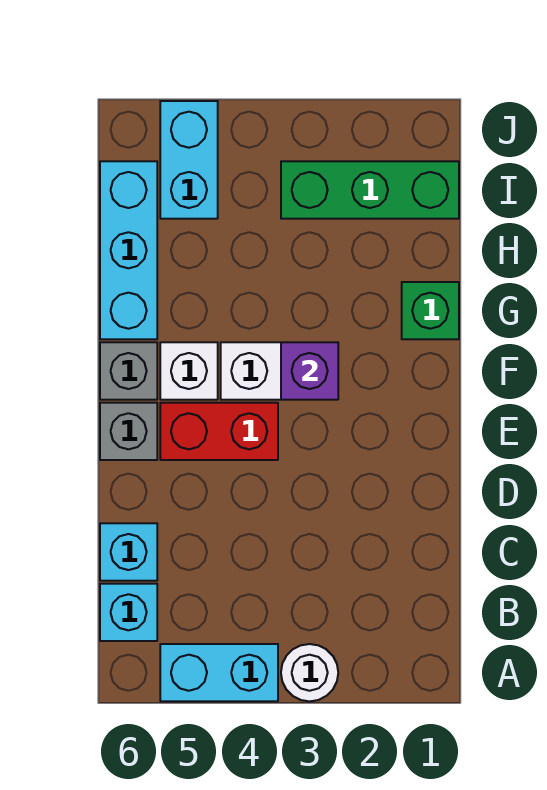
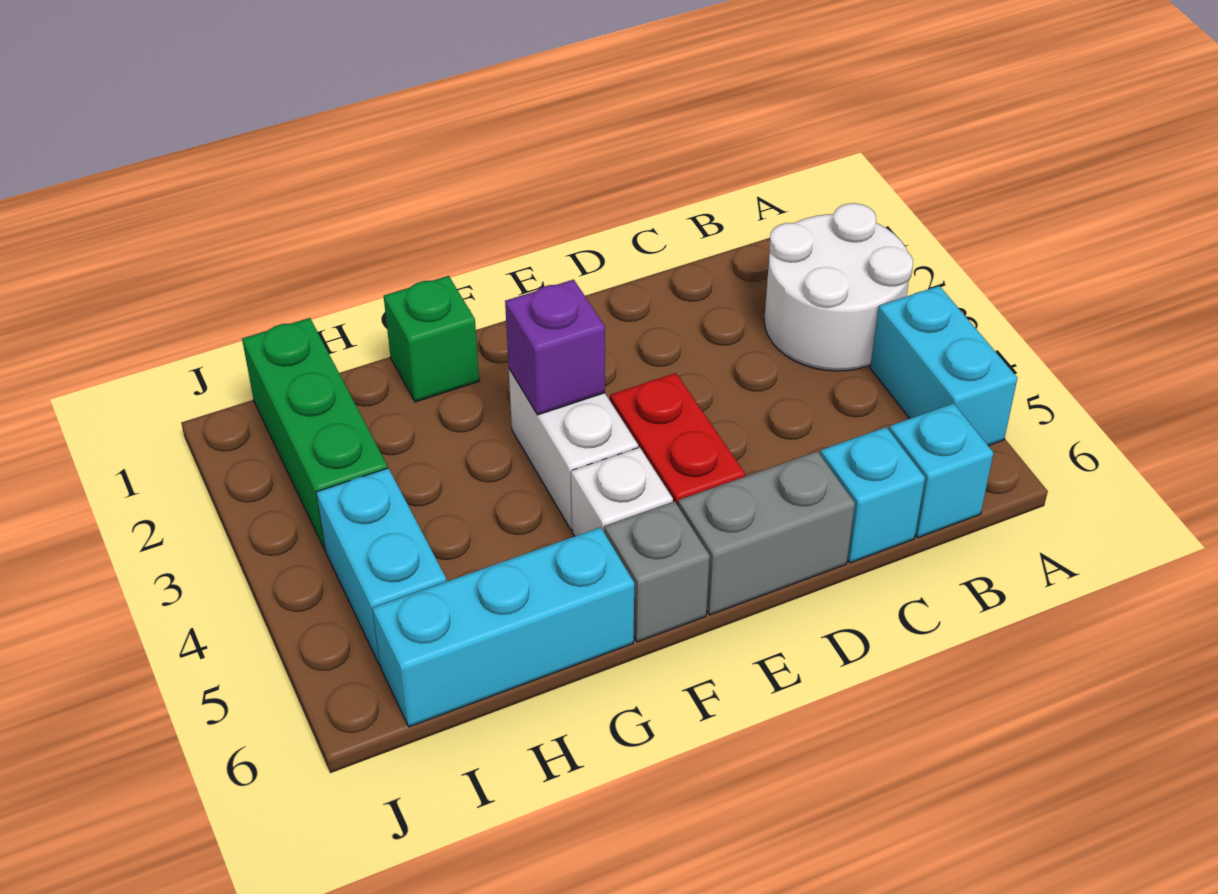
white 1x1 round brick [281,644,338,701] -> white 2x2 round brick [764,203,913,371]
grey 1x1 brick [100,403,157,460] -> grey 1x2 brick [678,451,855,615]
cyan 1x2 brick [160,101,218,219] -> cyan 1x2 brick turned to [316,468,447,665]

